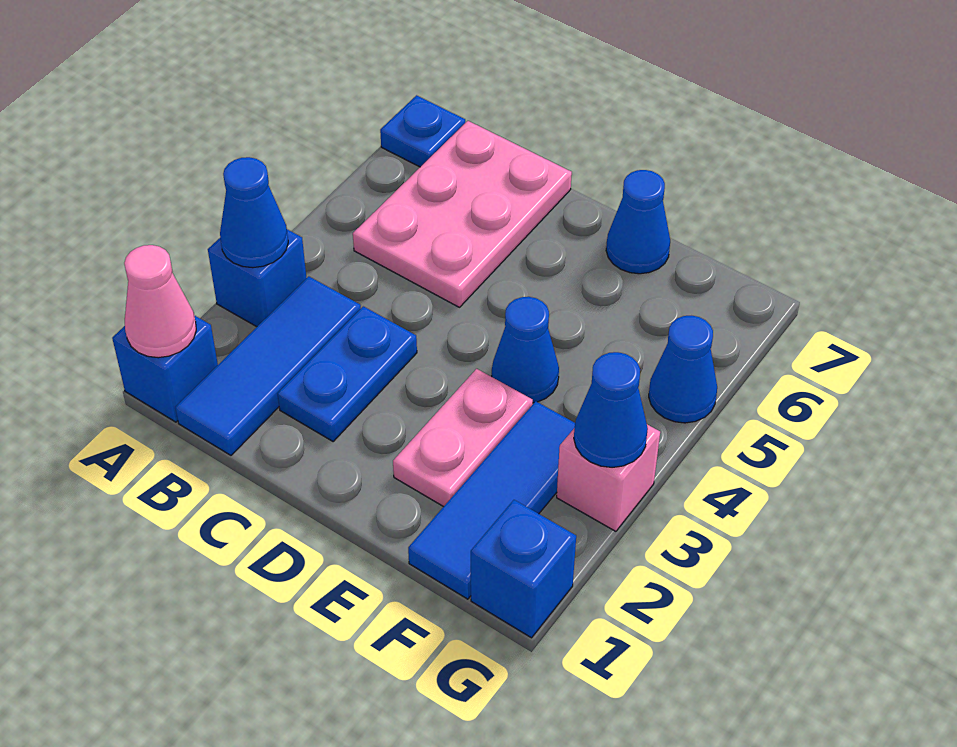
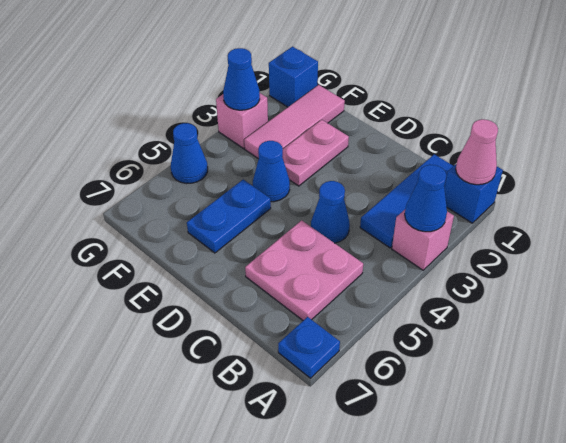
blue 1x1 brick [208,229,306,327] -> pink 1x1 brick [392,210,454,270]
pink 2x3 plate [353,121,572,307] -> pink 2x2 plate [245,220,363,320]
blue 1x2 plate [278,306,417,441] -> blue 1x2 plate moved to [187,180,271,253]
blue 1x1 cone [606,170,670,274] -> blue 1x1 cone moved to [311,181,350,243]
blue 1x3 tile [408,401,575,599] -> pink 1x3 tile [244,85,345,159]

